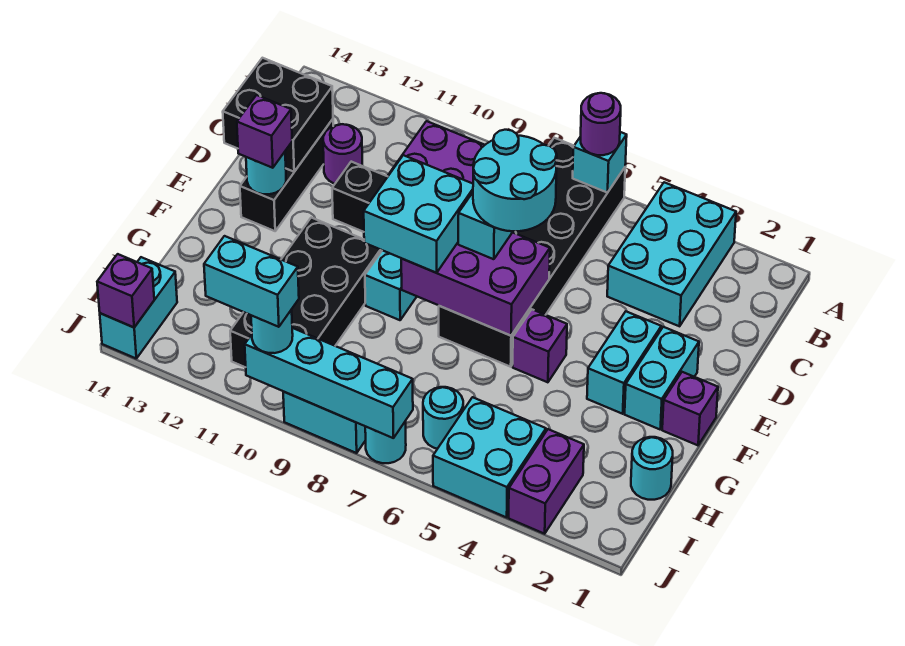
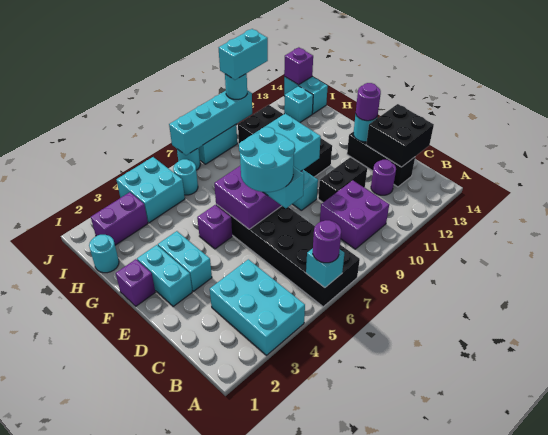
purple 1x1 brick [237,95,292,168] -> purple 1x1 round brick [356,83,381,121]
purple 1x2 brick [509,429,584,534] -> purple 1x2 brick turned to [91,192,148,245]
none -> cyan 1x1 brick [284,86,313,122]

